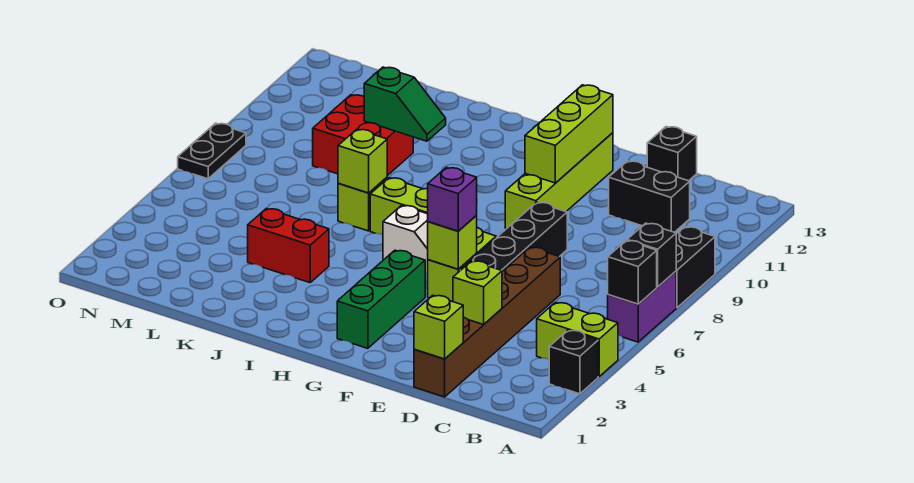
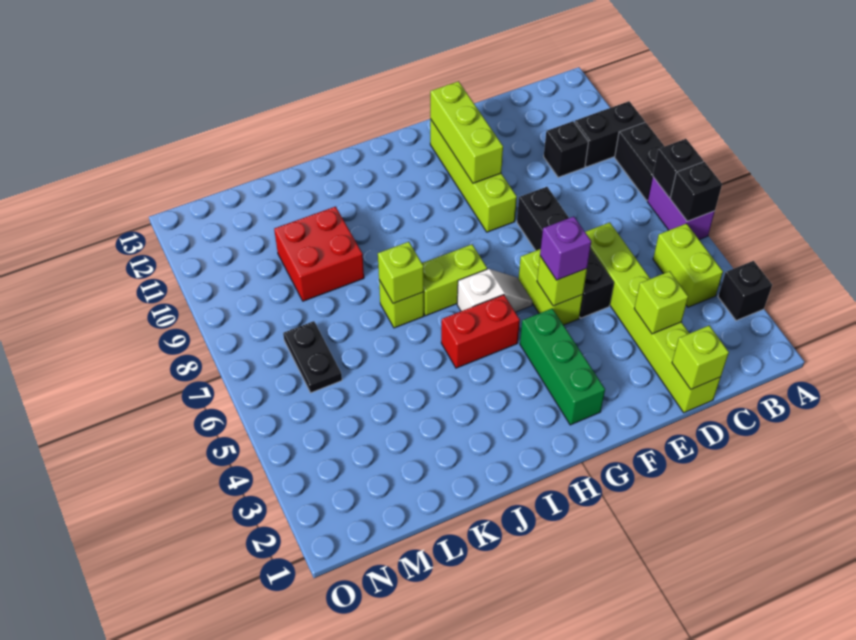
lime 1x2 brick [537,302,618,376] -> lime 1x2 brick turned to [653,223,723,307]
black 1x2 brick [609,161,690,232] -> black 1x2 brick moved to [575,101,645,167]
brown 1x6 brick [414,247,560,397] -> lime 1x6 brick [585,222,721,413]
black 1x1 brick [647,127,697,181] -> black 1x1 brick moved to [544,121,588,177]
red 1x2 brick [248,209,329,283] -> red 1x2 brick moved to [441,295,520,368]
green 1x2 slope [364,67,446,141] -> none
black 1x2 plate [178,123,246,179] -> black 1x2 plate moved to [283,321,342,393]

